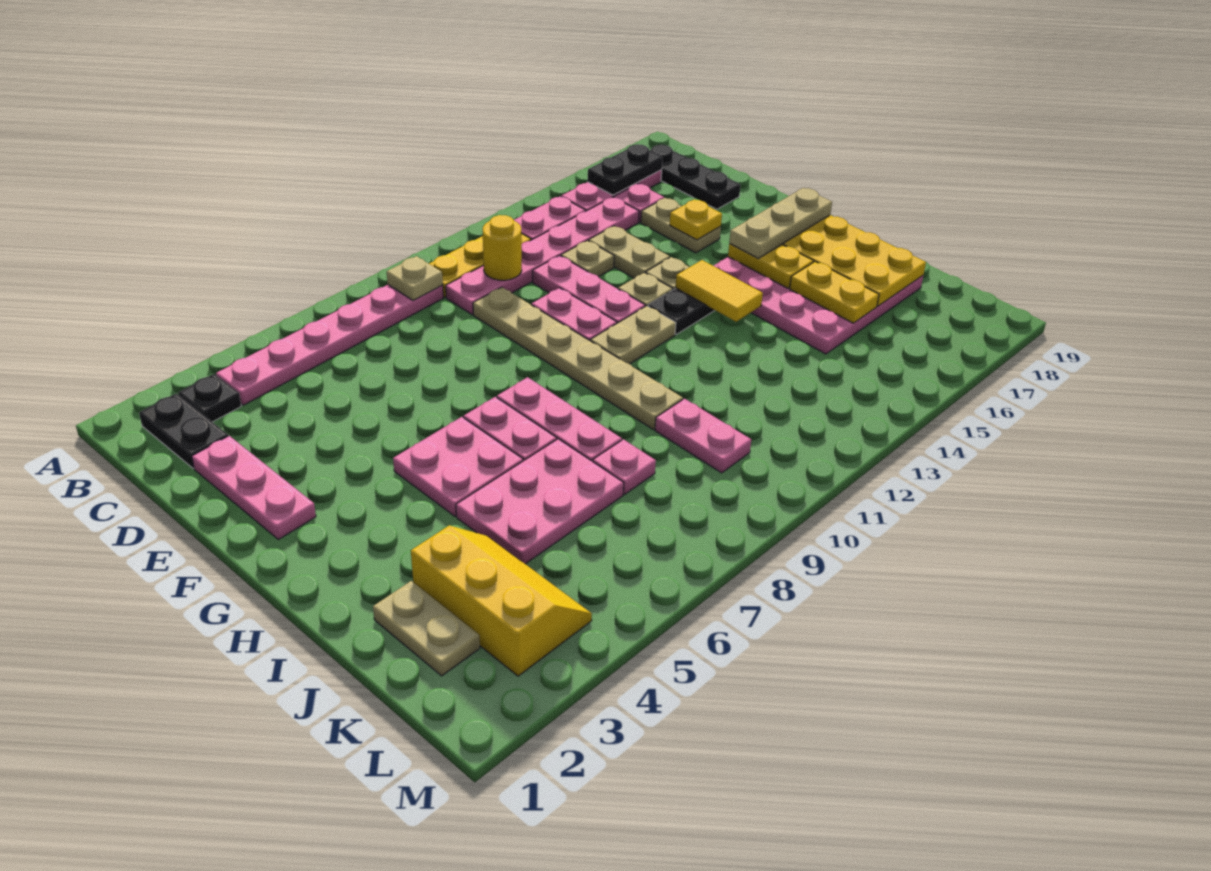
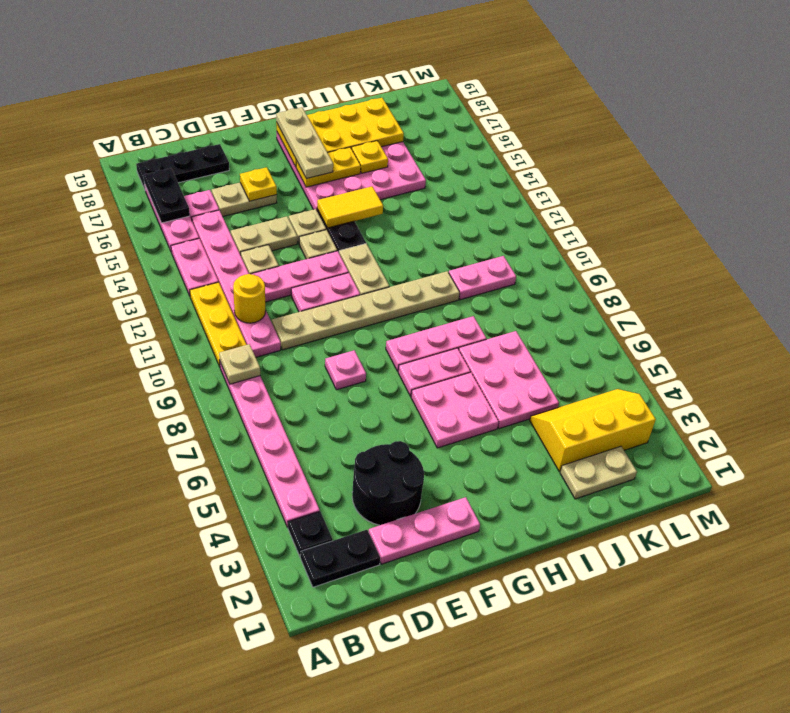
none -> black 2x2 round brick [352,441,424,525]
yellow 1x2 plate [790,262,879,323] -> yellow 1x1 plate [352,141,388,173]
pink 1x1 plate [593,439,656,495] -> pink 1x1 plate moved to [325,350,366,390]

